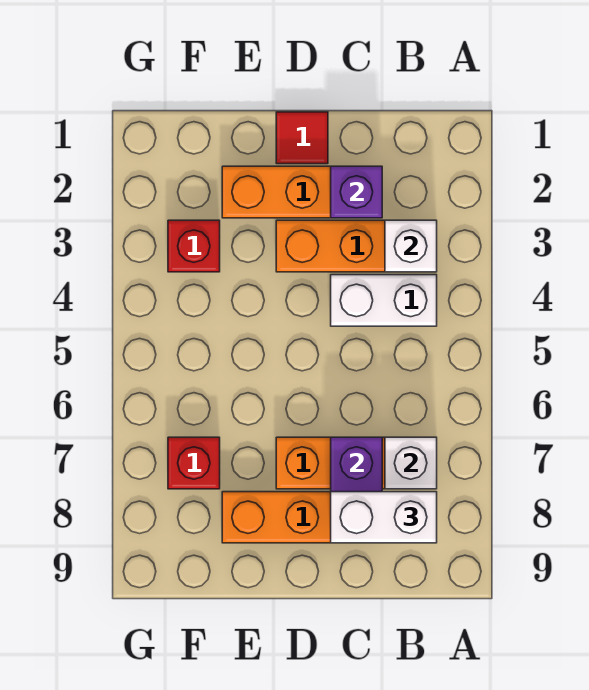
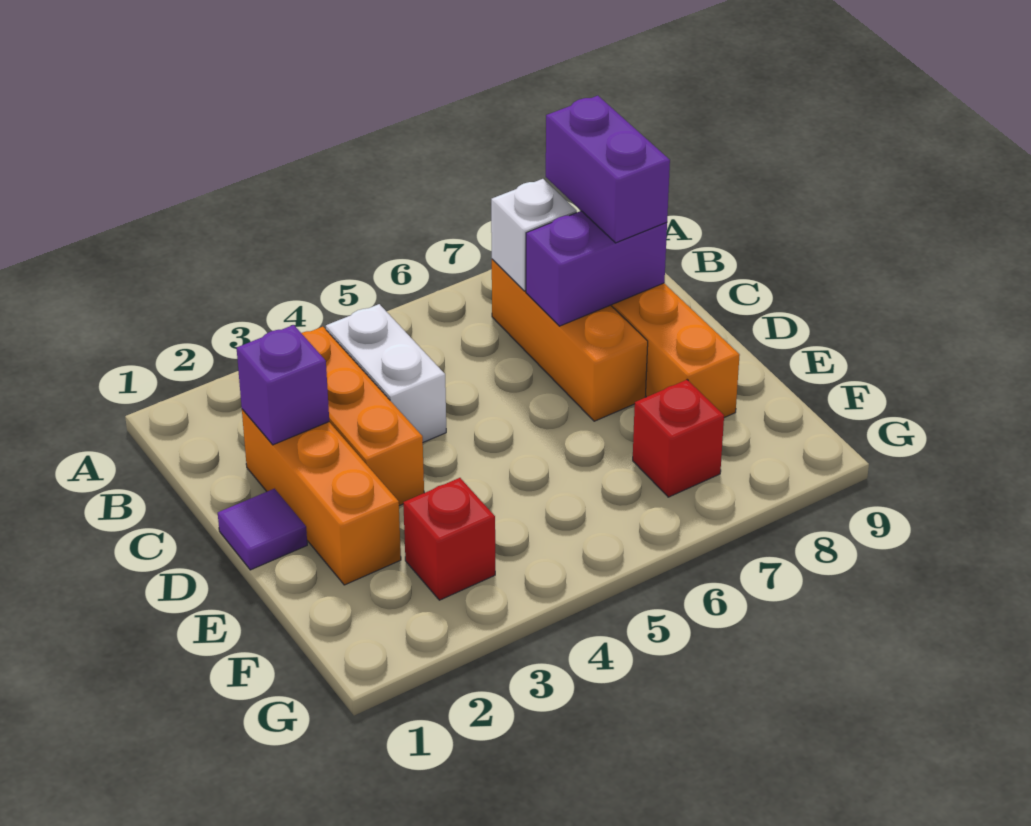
white 1x1 brick [385,220,437,272] -> none
white 1x2 brick [331,492,437,543] -> purple 1x2 brick [546,96,670,243]
red 1x1 tile [276,112,328,164] -> purple 1x1 tile [218,489,307,570]

